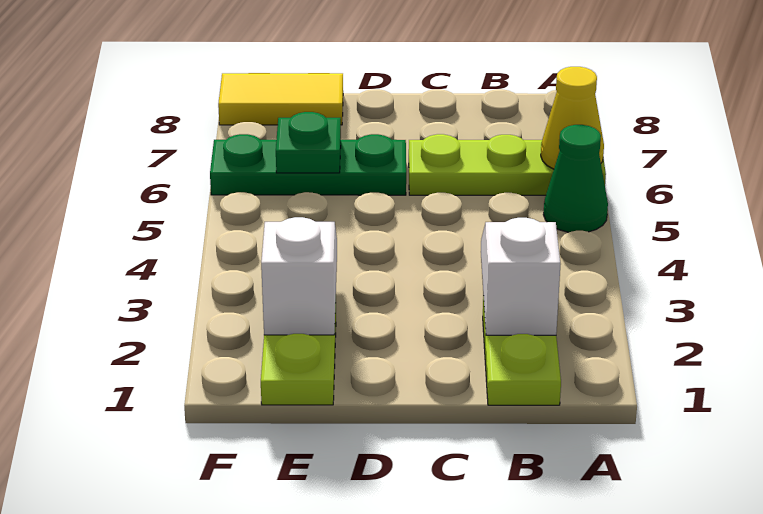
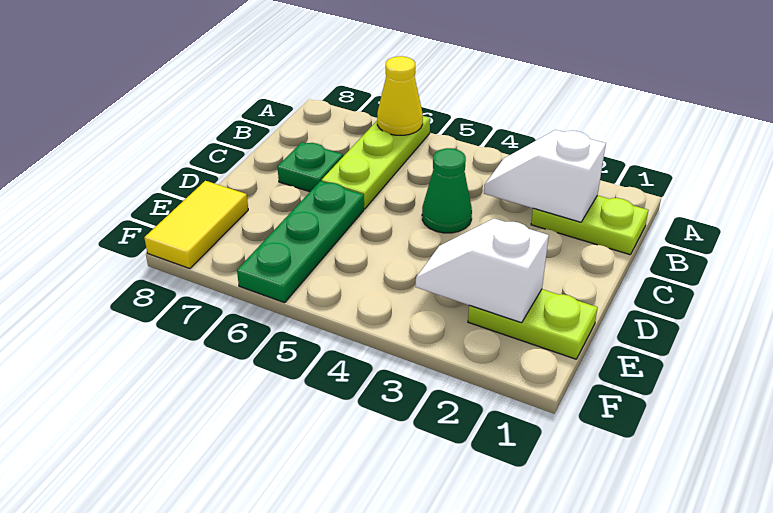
green 1x1 cone [543,125,608,232] -> green 1x1 cone moved to [422,148,472,233]
green 1x1 plate [276,112,341,173] -> green 1x1 plate moved to [278,142,343,192]

